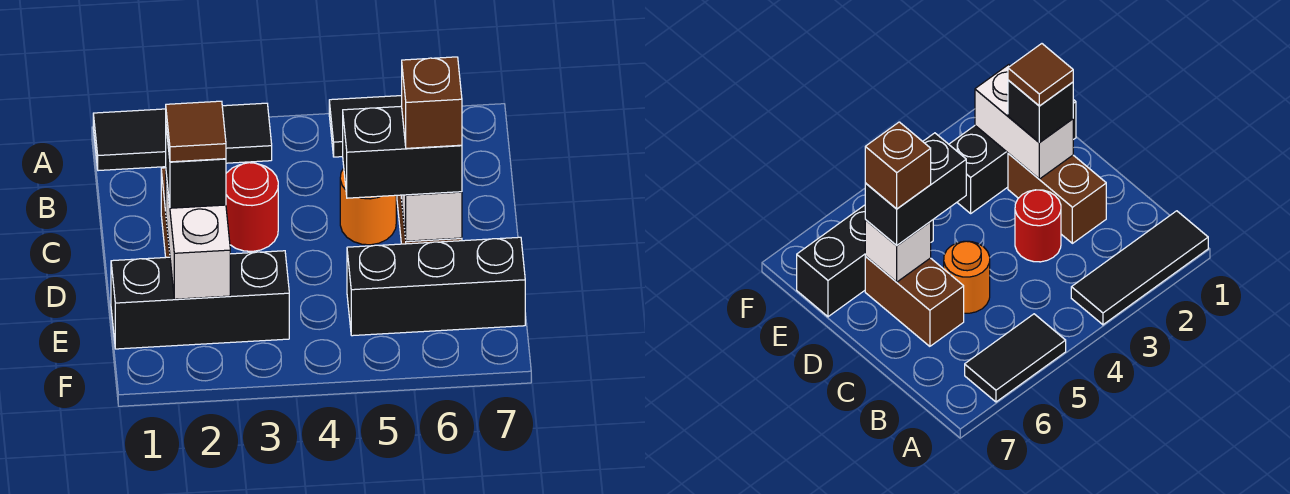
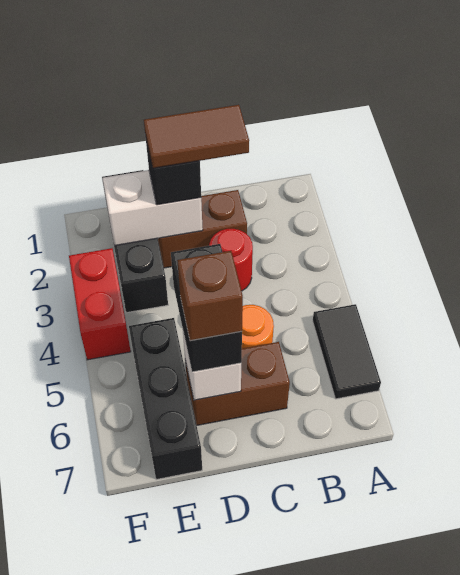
black 1x3 tile [93,103,272,171] -> none
brown 1x1 tile [166,101,226,162] -> brown 1x2 tile [144,105,249,168]
none -> red 1x2 brick [69,248,131,360]

